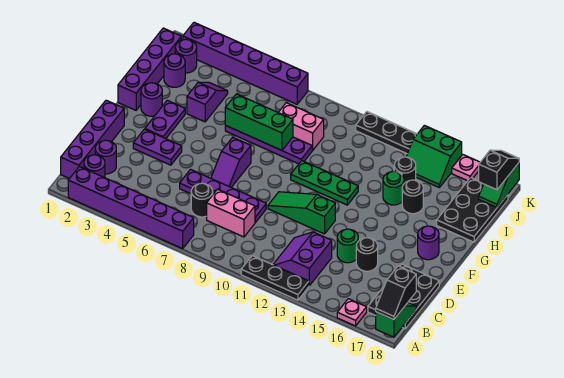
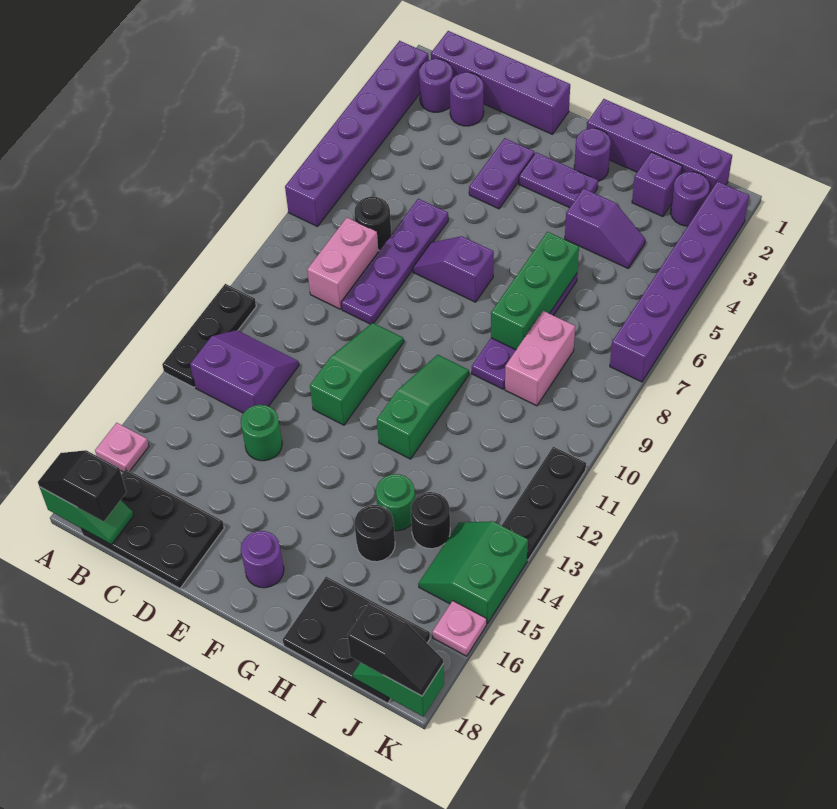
black 1x1 round brick [356,238,378,271] -> none
green 1x3 plate [291,161,358,205] -> green 1x3 slope [377,355,469,459]
purple 1x1 round brick [164,54,185,87] -> purple 1x1 brick [632,152,682,217]

